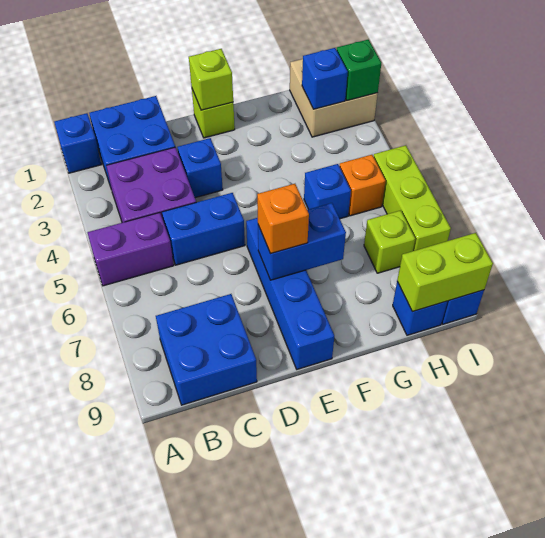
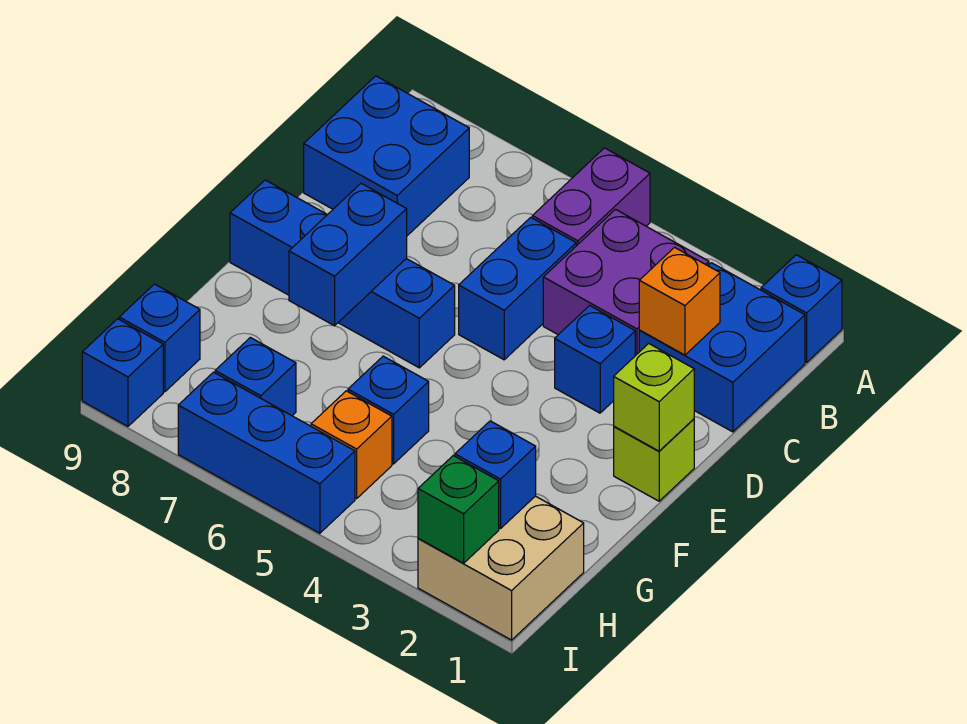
orange 1x1 brick [257,184,309,254] -> orange 1x1 brick moved to [639,247,720,355]
lime 1x1 brick [364,210,415,273] -> blue 1x1 brick [215,338,296,416]
lime 1x2 brick [397,233,493,312] -> none
lime 1x3 brick [374,145,451,251] -> blue 1x3 brick [178,372,355,533]

